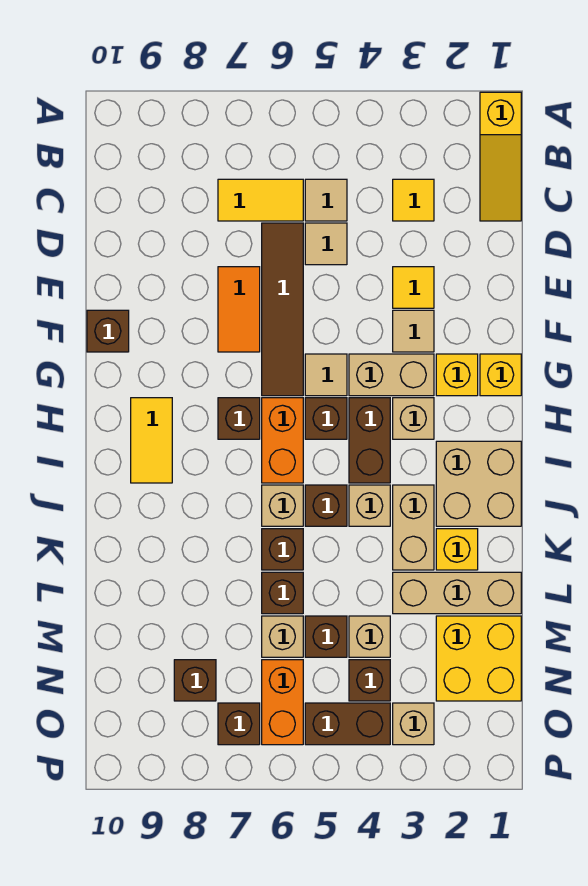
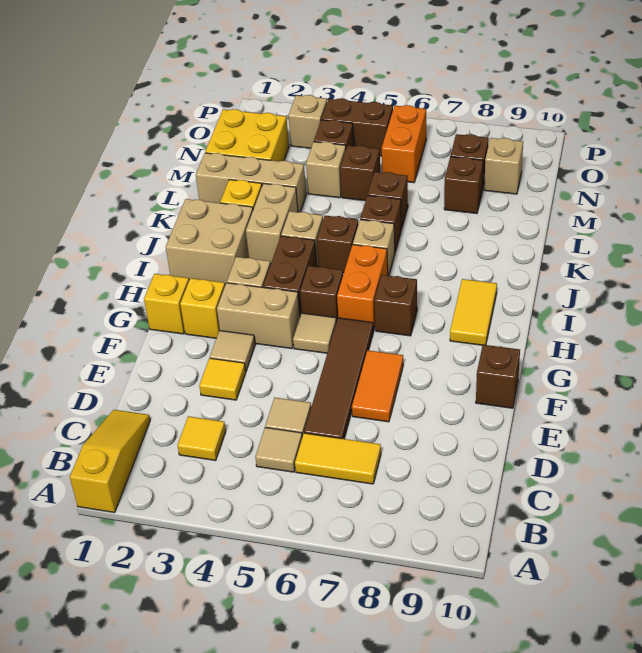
tan 1x1 brick [262,616,303,657] -> tan 1x1 brick moved to [484,138,523,194]
brown 1x1 brick [218,703,260,745] -> brown 1x1 brick moved to [444,157,483,214]

